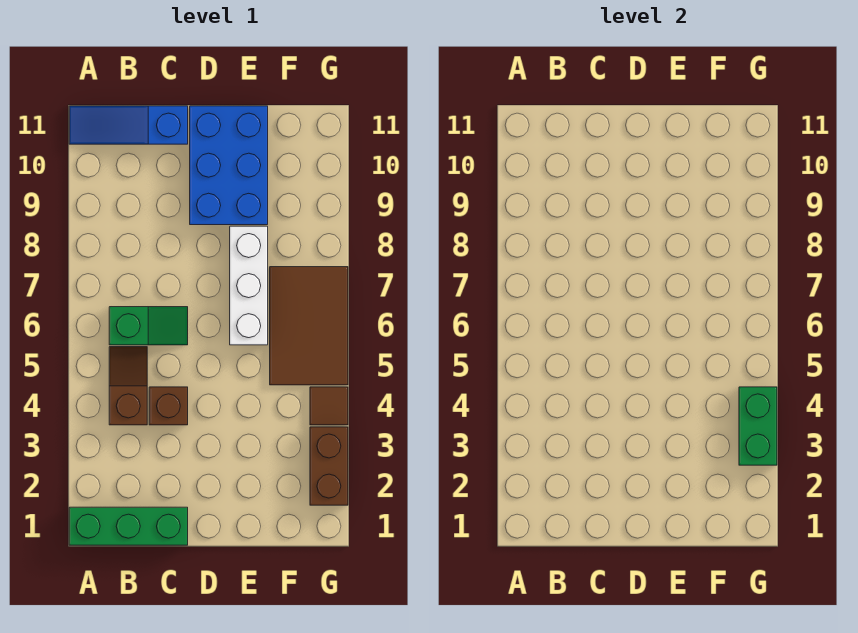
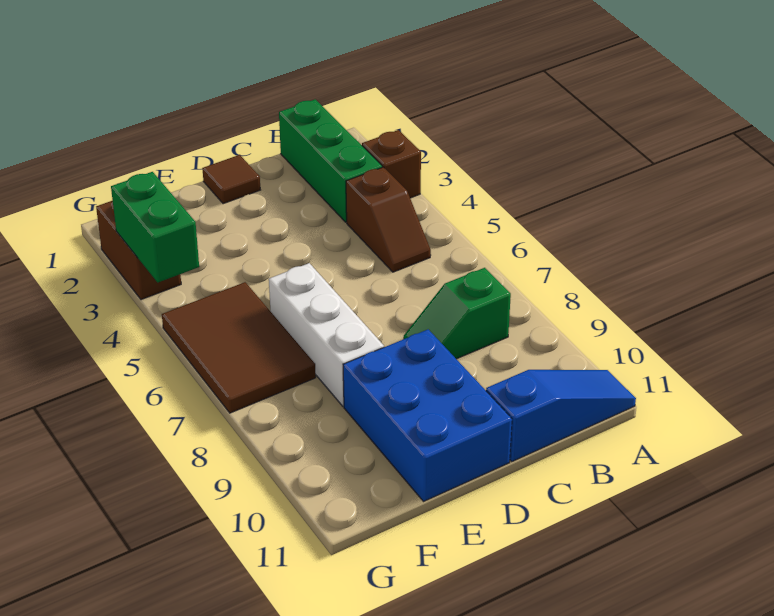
green 1x3 brick [69,507,188,545] -> green 1x3 brick turned to [279,99,382,222]
green 1x2 slope [109,307,188,345] -> green 1x2 slope moved to [403,268,511,359]
brown 1x1 brick [149,387,188,425] -> brown 1x1 brick moved to [362,130,421,198]
brown 1x1 tile [310,387,348,425] -> brown 1x1 tile moved to [202,155,260,204]

